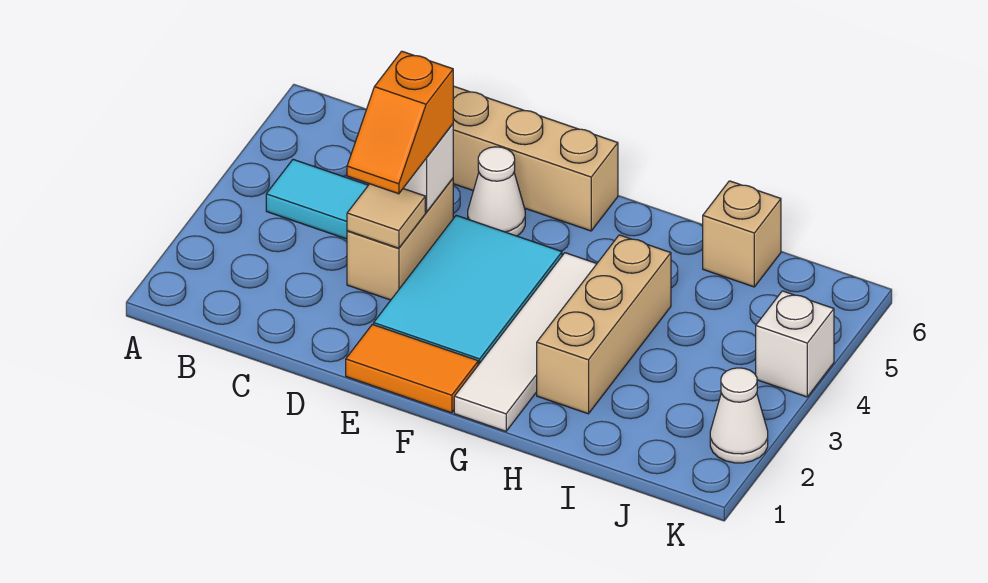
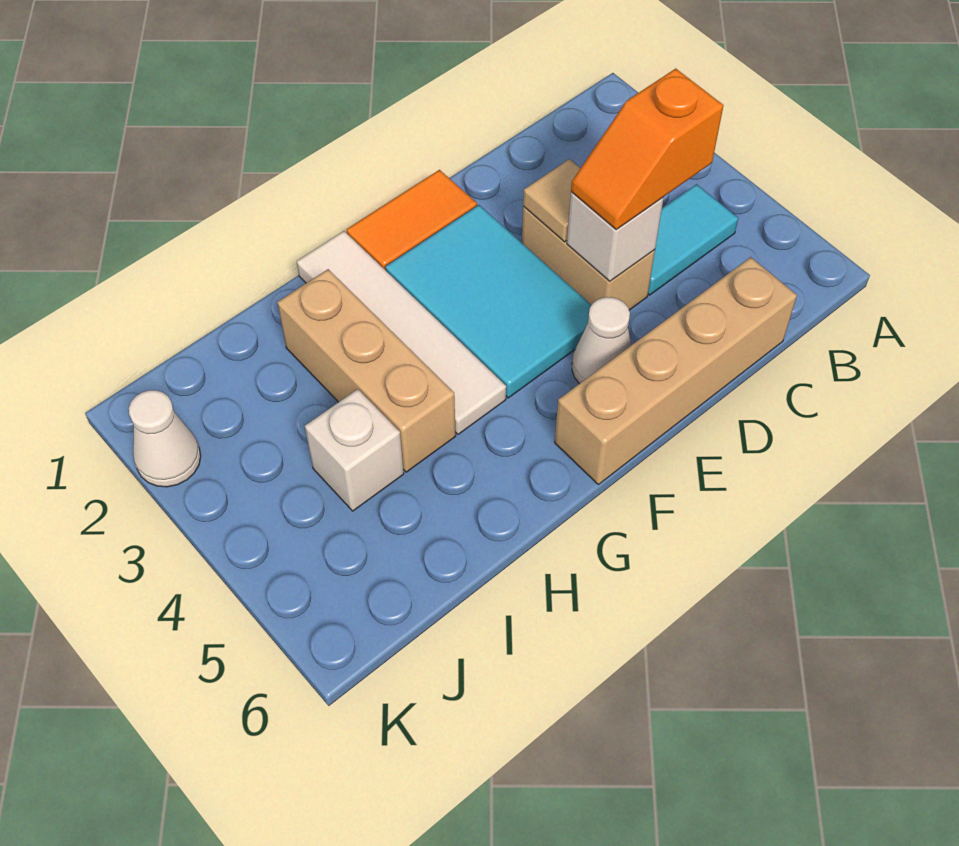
orange 1x2 slope [347,51,453,194] -> orange 1x2 slope turned to [571,69,724,230]
tan 1x1 brick [703,181,781,287] -> none
white 1x1 brick [756,291,834,397] -> white 1x1 brick moved to [305,389,404,511]

